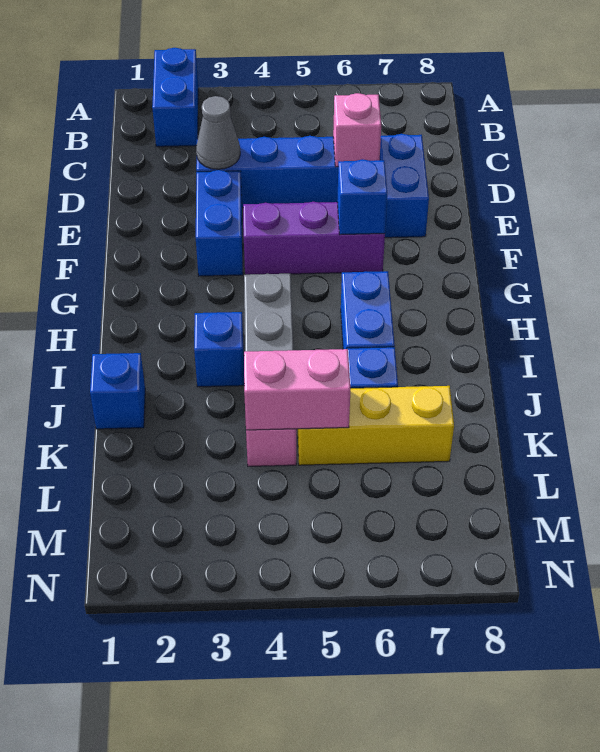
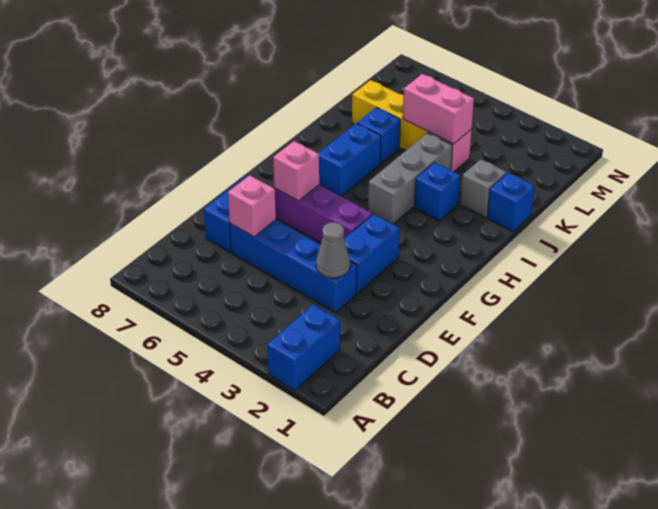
blue 1x1 brick [337,159,387,235] -> pink 1x1 brick [273,141,319,201]
none -> grey 1x1 brick [460,159,507,218]

